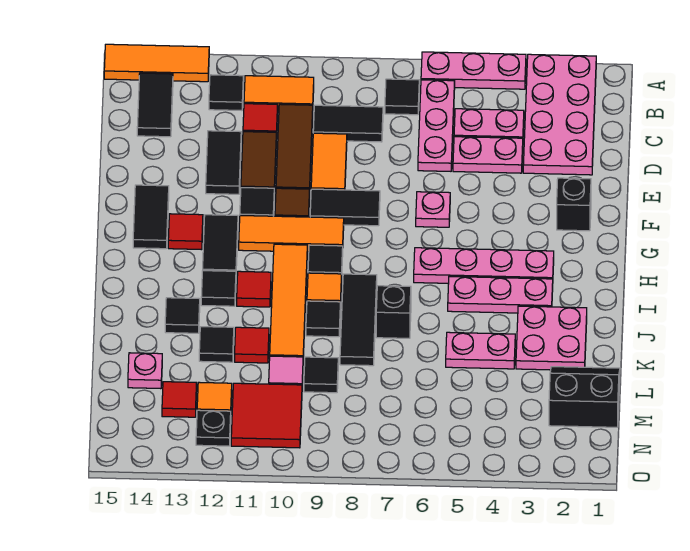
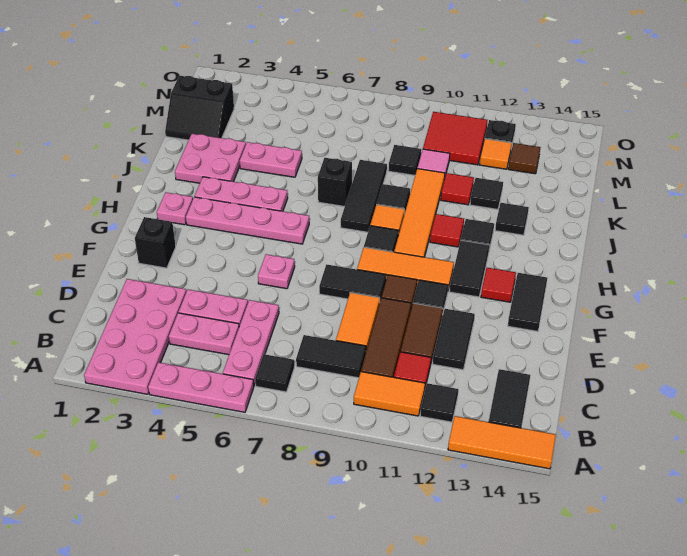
pink 1x1 plate [128,353,162,389] -> pink 1x1 plate moved to [157,192,193,225]
red 1x1 tile [162,382,197,417] -> brown 1x1 tile [508,143,541,174]

